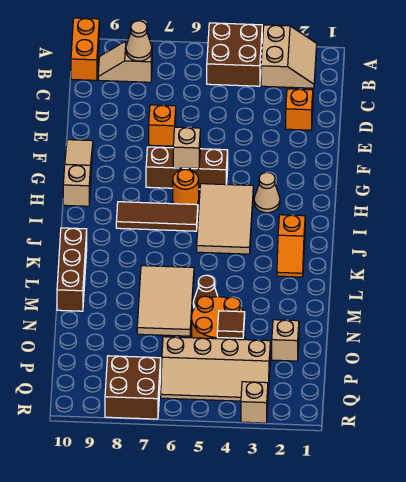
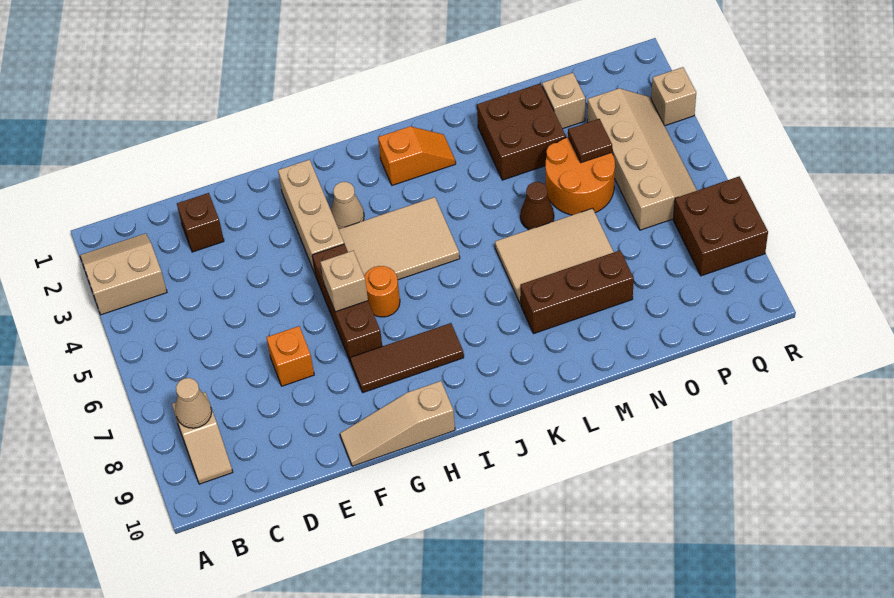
brown 2x2 brick [207,23,262,86] -> brown 2x2 brick moved to [477,83,566,180]
orange 1x2 brick [71,18,99,80] -> none
orange 1x1 brick [286,89,313,130] -> brown 1x1 brick [177,193,224,252]
none -> tan 1x3 brick [278,160,344,273]
brown 1x3 tile [116,202,198,231] -> brown 1x3 tile turned to [350,323,464,393]
brown 1x3 brick [57,228,87,311] -> brown 1x3 brick moved to [520,251,634,334]

